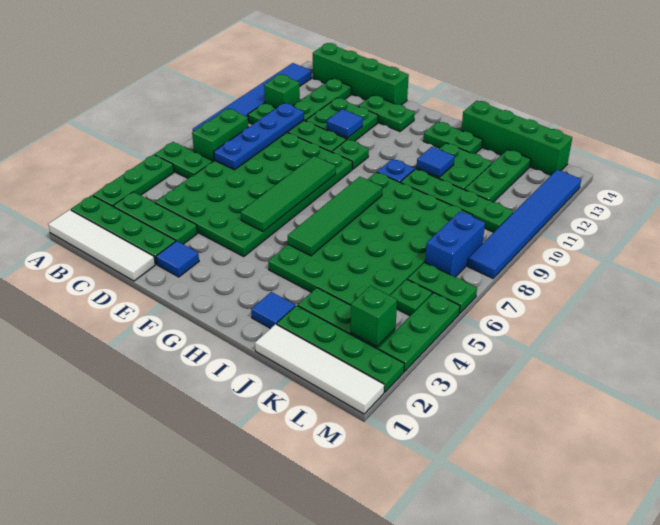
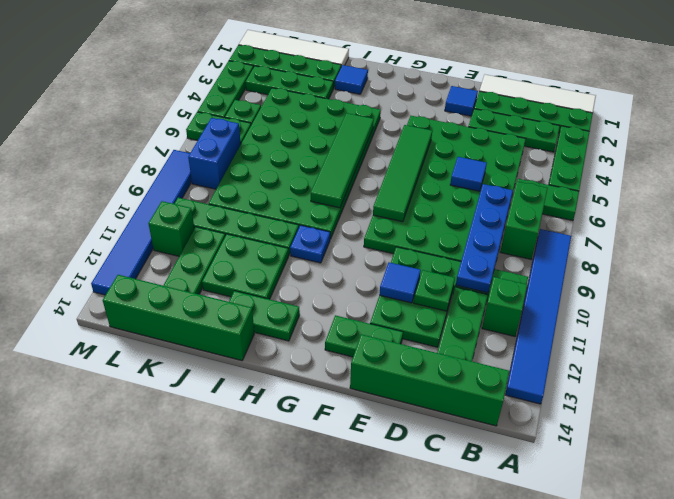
green 1x1 plate [332,139,369,169] -> green 1x1 plate moved to [414,270,455,311]
blue 1x1 tile [417,147,454,177] -> blue 1x1 tile moved to [450,157,487,191]
green 1x1 brick [351,286,397,347] -> green 1x1 brick moved to [148,201,194,256]

